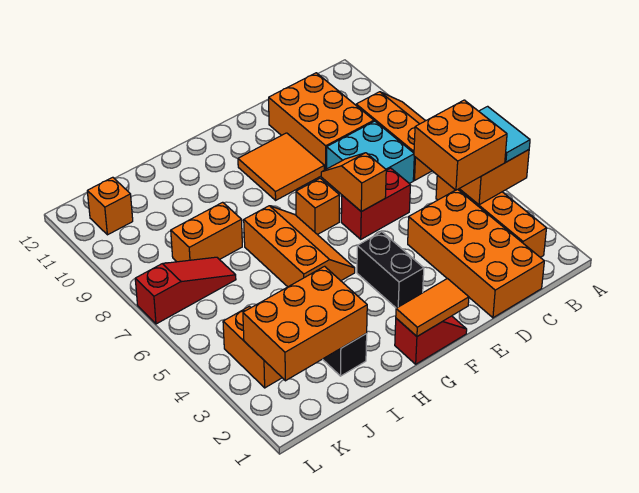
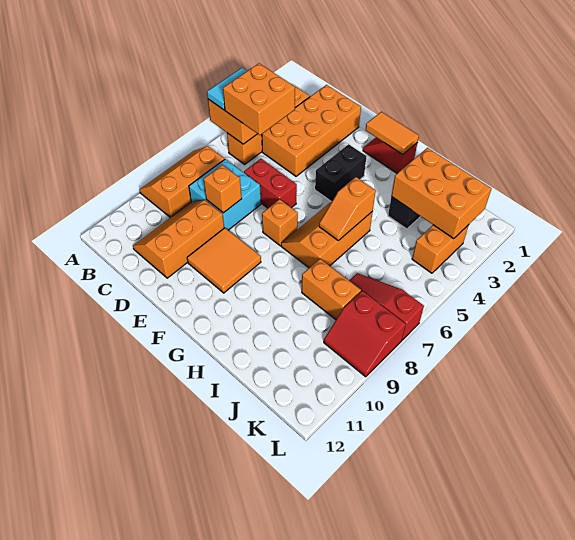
orange 2x3 brick [269,73,374,170] -> orange 2x3 slope [133,200,224,278]
orange 1x2 slope [321,153,386,212] -> orange 1x2 slope moved to [319,177,376,241]
none -> red 2x2 slope [324,291,406,377]
orange 1x1 brick [87,177,133,235] -> orange 1x1 brick moved to [204,165,242,213]

